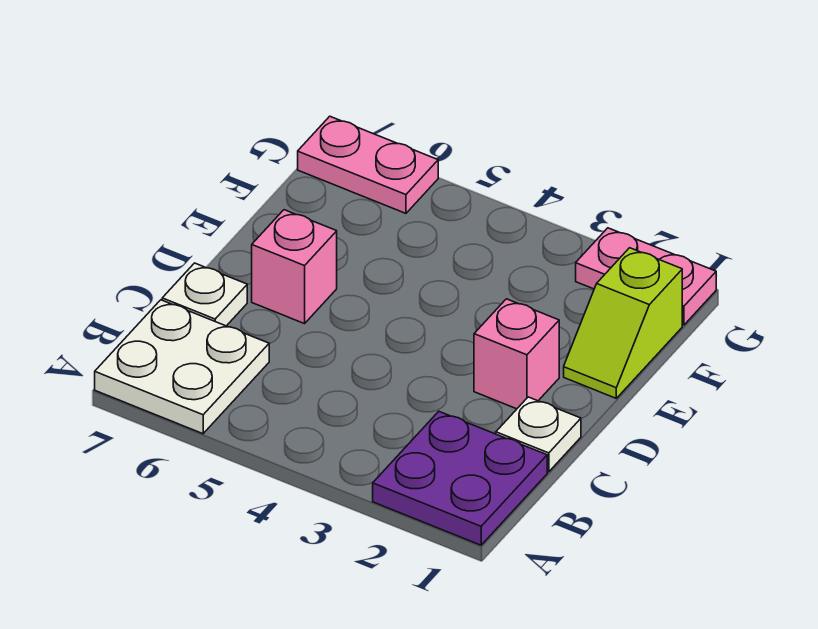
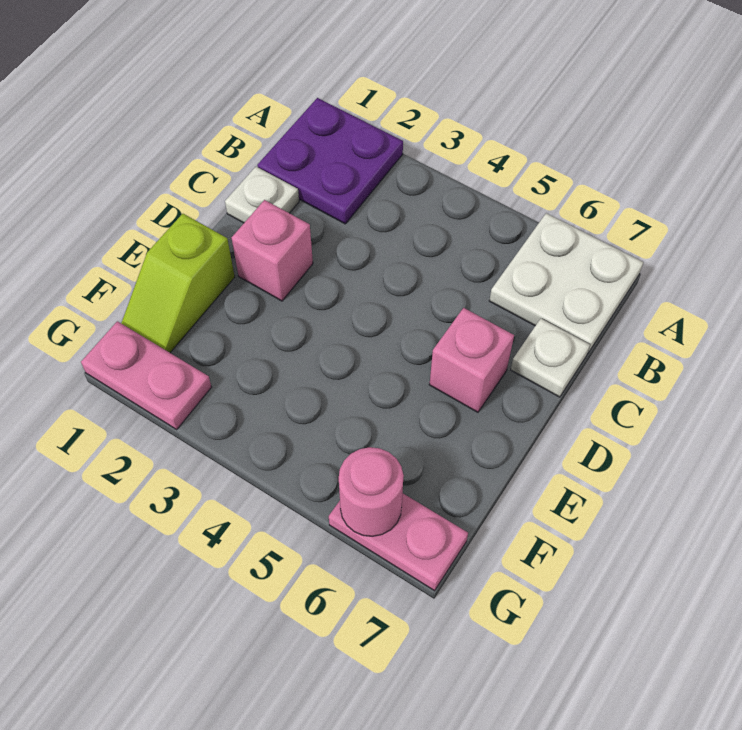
lime 1x2 slope [564,248,682,398] -> lime 1x2 slope turned to [121,214,235,353]
none -> pink 1x1 round brick [339,447,404,536]

